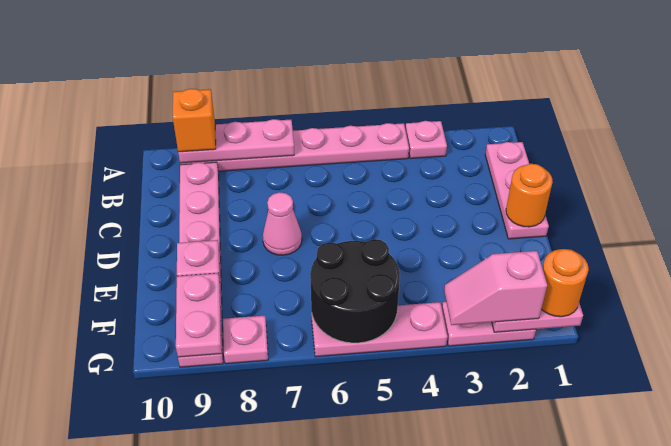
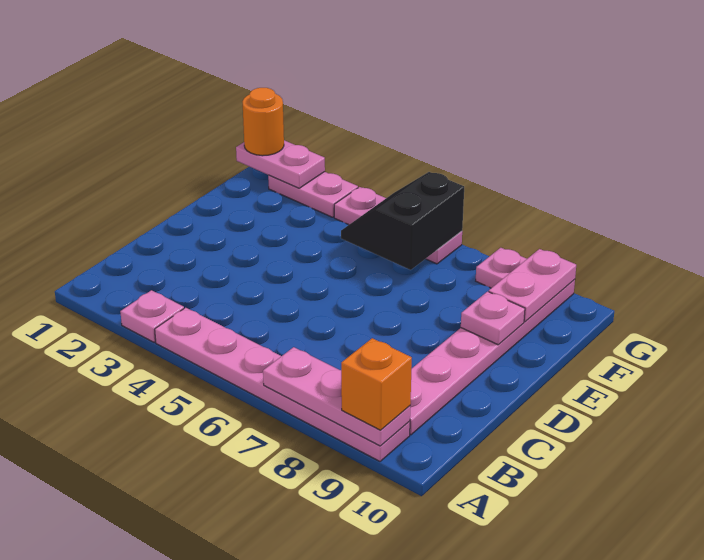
pink 1x3 plate [485,142,549,239] -> none
orange 1x1 round brick [506,164,553,227] -> none
pink 1x1 cone [263,192,302,255] -> none
black 2x2 round brick [310,239,400,343] -> black 2x2 slope [341,172,464,270]
pink 1x2 slope [444,251,547,325] -> none

